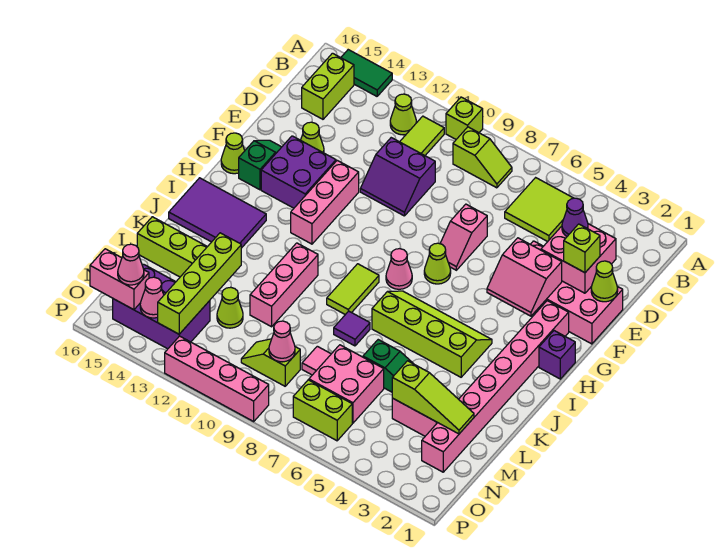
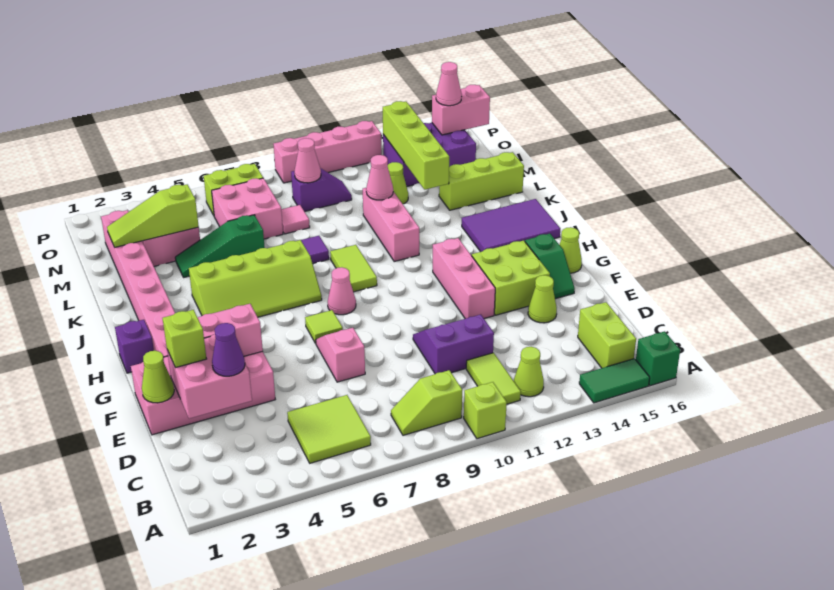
none -> green 1x1 brick [636,331,680,386]
purple 2x2 brick [261,136,336,208] -> lime 2x2 brick [472,241,550,315]
lime 1x1 cone [424,243,451,284] -> lime 1x1 tile [305,310,343,343]
lime 1x2 slope [241,339,300,386] -> purple 1x2 slope [291,168,352,212]
pink 1x1 cone [140,277,164,318] -> pink 1x1 cone moved to [366,155,393,200]

